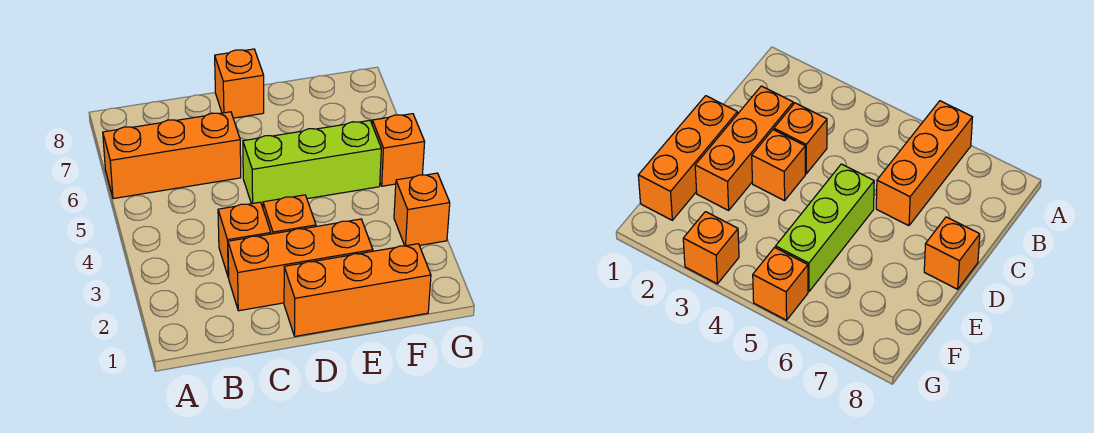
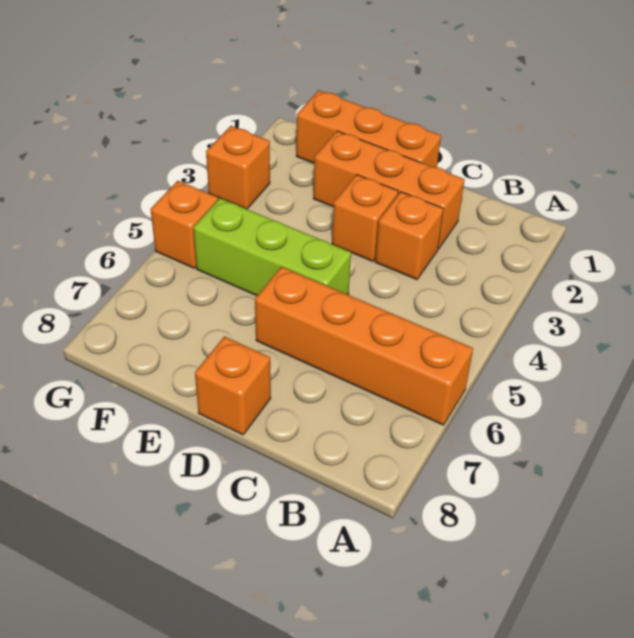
orange 1x3 brick [103,112,241,199] -> orange 1x4 brick [255,267,473,425]

